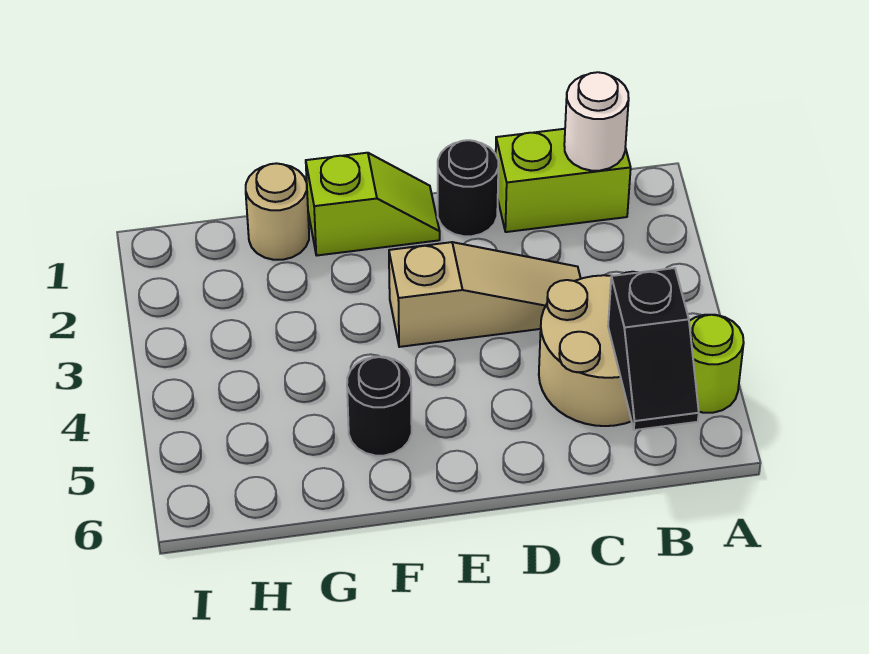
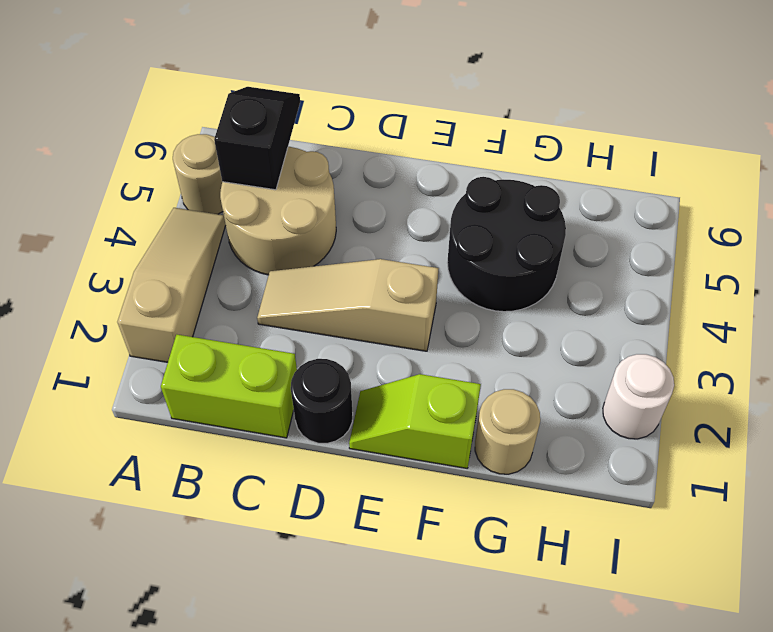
none -> tan 1x3 slope [117,208,226,362]
lime 1x1 round brick [689,315,744,413] -> tan 1x1 round brick [173,134,223,214]
white 1x1 round brick [564,72,629,171] -> white 1x1 round brick moved to [603,354,674,439]
black 1x1 round brick [347,357,412,456] -> black 2x2 round brick [447,177,566,312]

